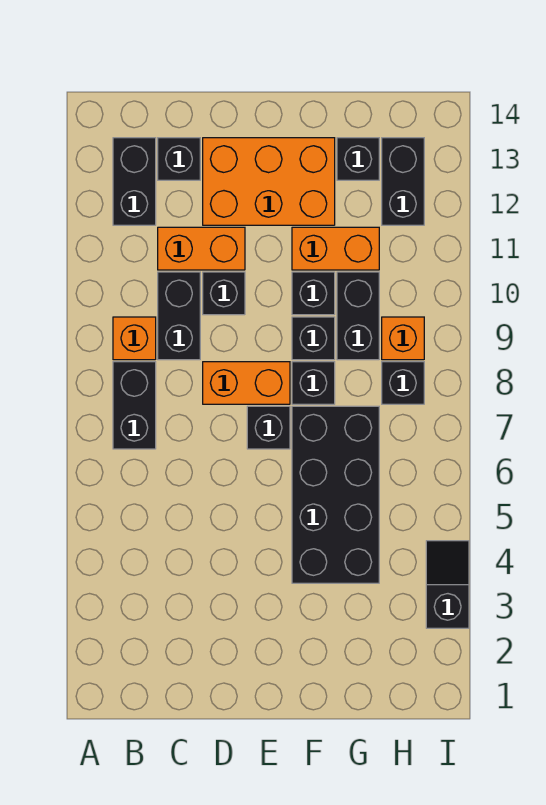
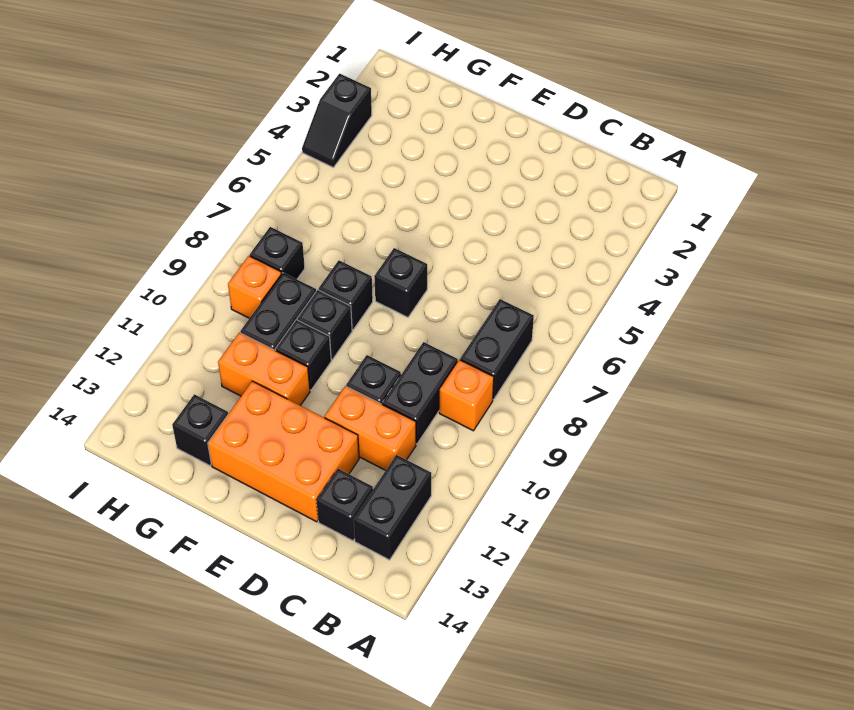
orange 1x2 brick [203,362,290,404] -> none
black 2x4 brick [292,406,379,583] -> none
black 1x2 brick [382,138,424,225] -> none

